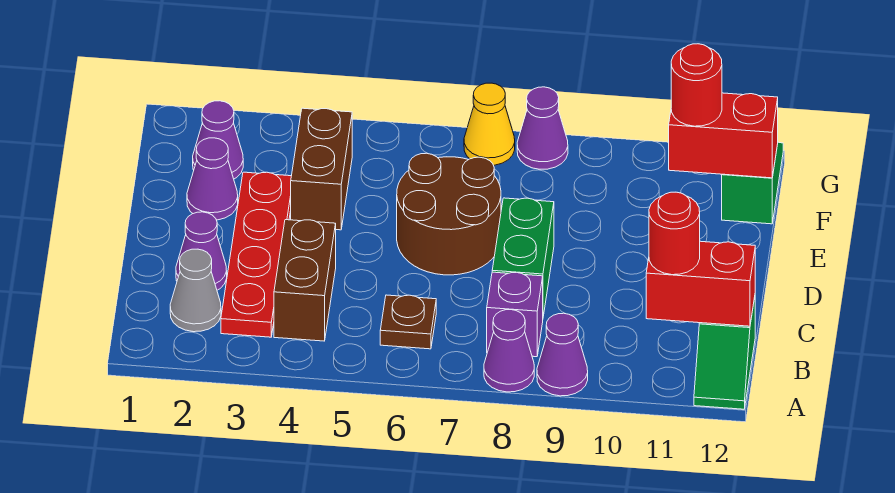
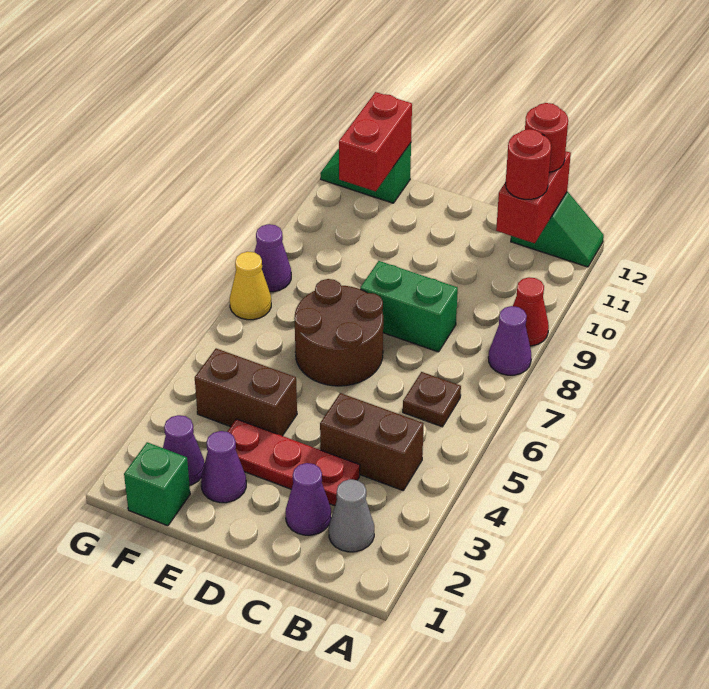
purple 1x1 cone [537,313,588,396] -> red 1x1 cone [513,277,549,346]
red 1x4 plate [221,172,291,337] -> red 1x3 plate [227,419,360,506]
purple 1x1 brick [487,272,543,357] -> none
none -> green 1x1 brick [124,442,190,526]
red 1x1 round brick [671,44,722,126] -> red 1x1 round brick moved to [525,103,568,172]

